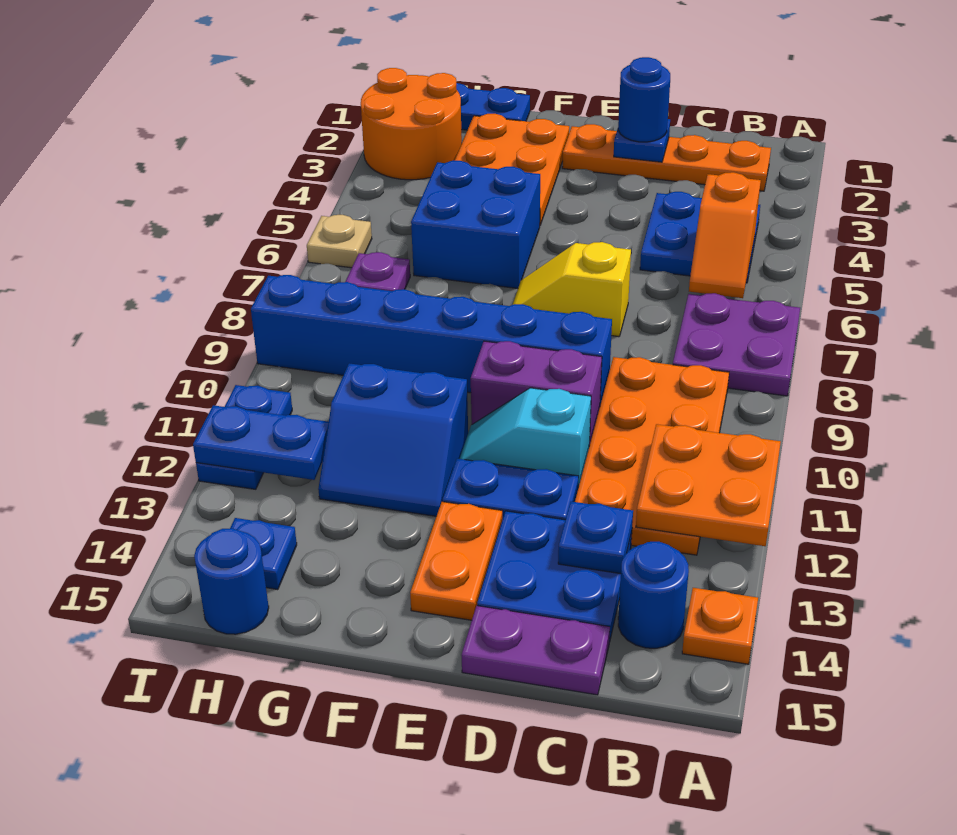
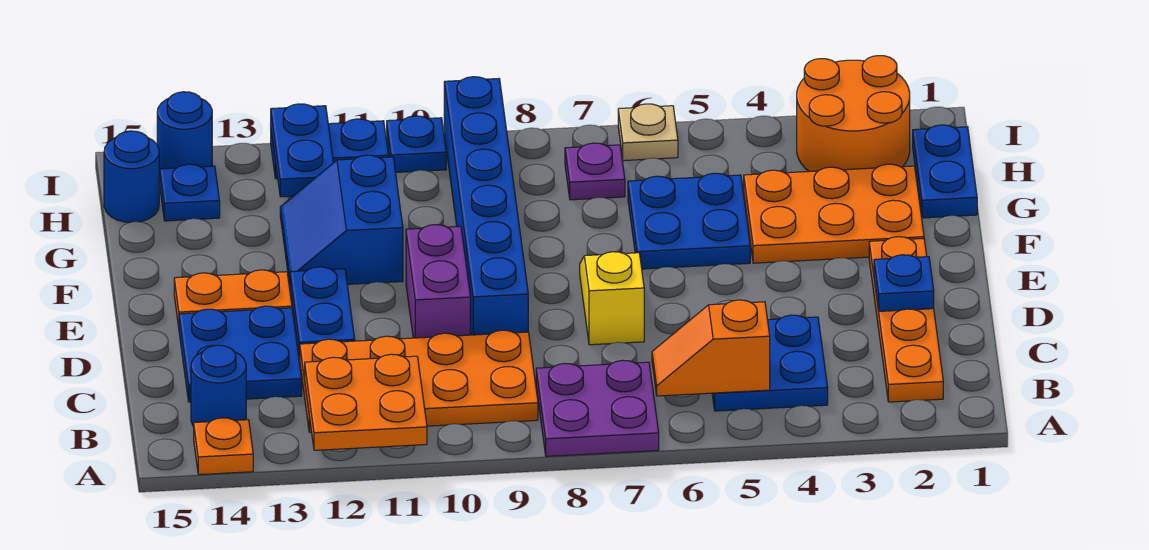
blue 1x1 plate [558,501,633,574] -> blue 1x1 plate moved to [387,116,446,172]
purple 1x2 plate [462,606,610,695] -> none
blue 1x1 round brick [618,57,670,142] -> blue 1x1 round brick moved to [157,92,212,173]
cyan 1x2 slope [460,388,591,488] -> none
blue 2x2 brick [411,161,540,288] -> blue 2x2 plate [628,173,750,269]

